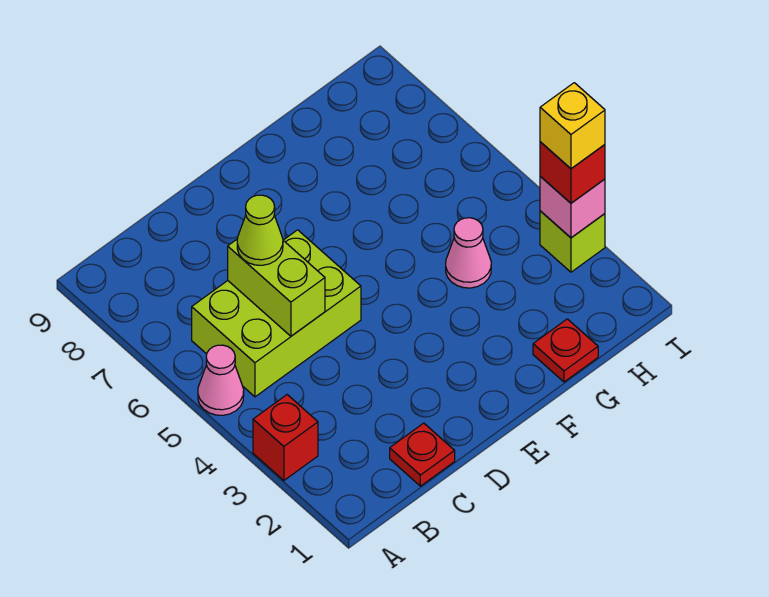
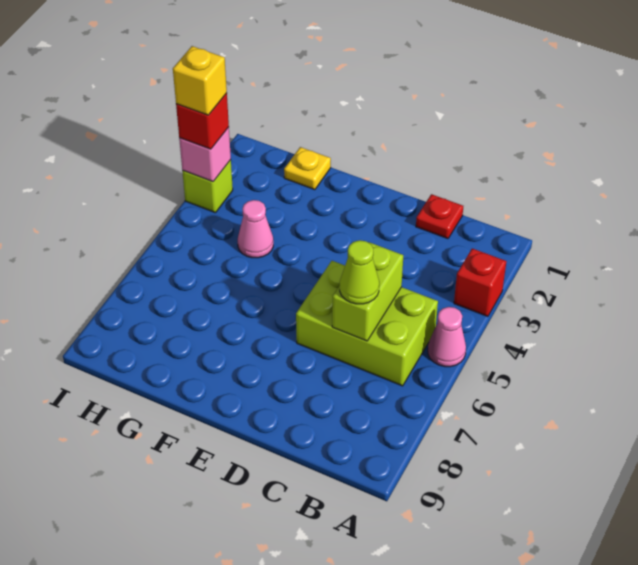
red 1x1 plate [533,319,598,382] -> yellow 1x1 plate [284,147,331,190]

